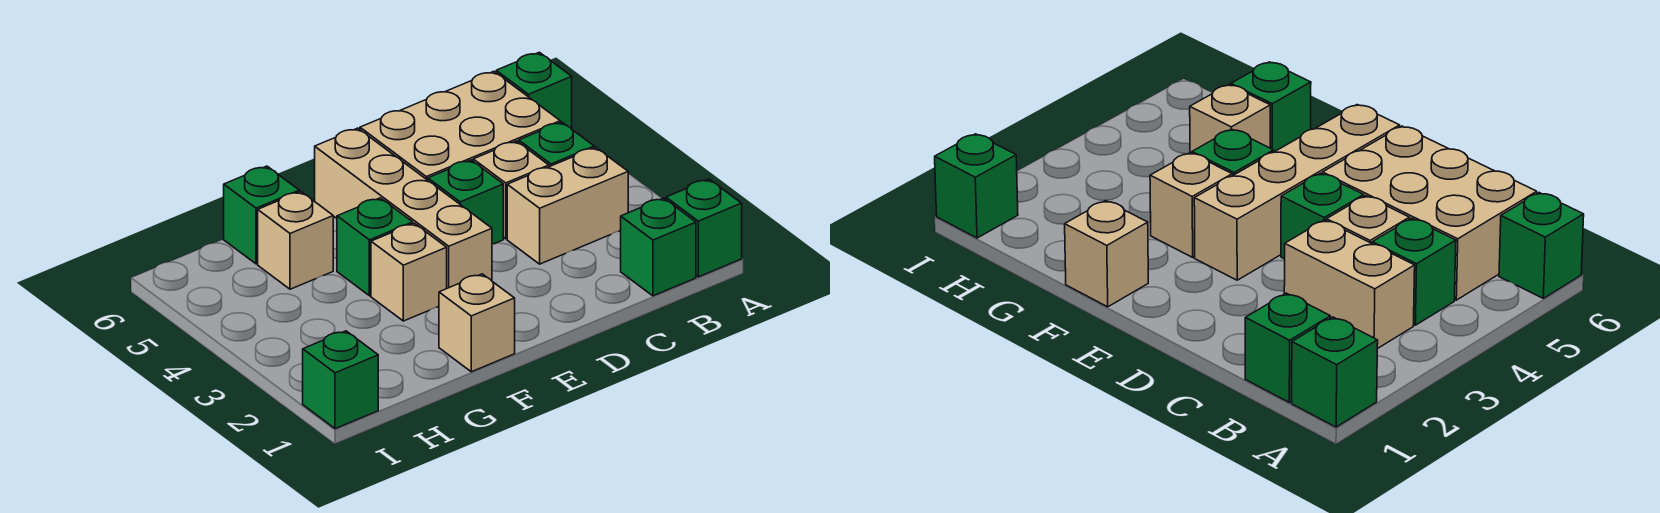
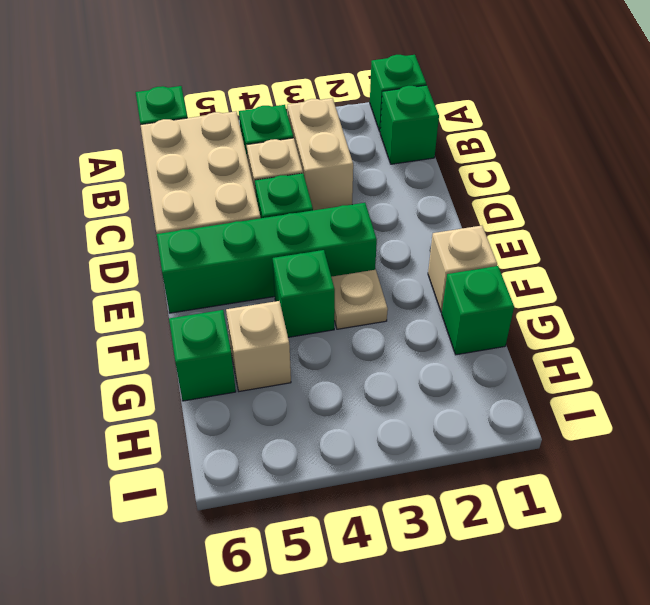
tan 1x4 brick [315,128,492,288] -> green 1x4 brick [157,203,377,313]
tan 1x1 brick [371,223,447,321] -> tan 1x1 plate [331,270,388,329]
green 1x1 brick [303,331,378,429] -> green 1x1 brick moved to [442,266,514,355]

